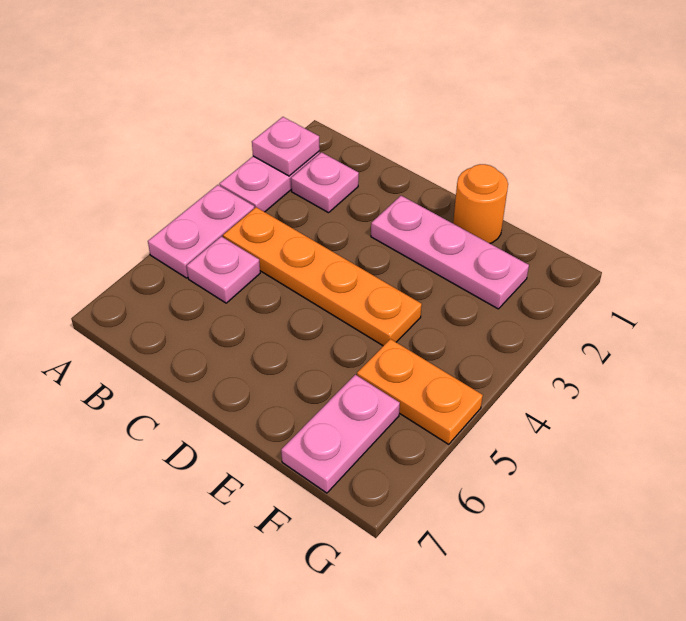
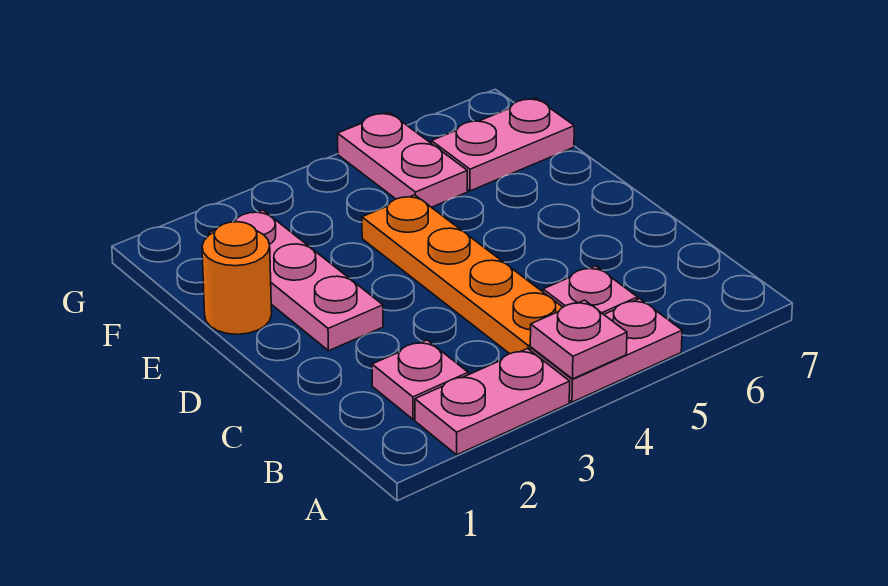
pink 1x1 plate [252,117,320,176] -> pink 1x1 plate moved to [530,300,627,379]
orange 1x2 plate [357,339,483,444] -> pink 1x2 plate [338,112,467,207]

